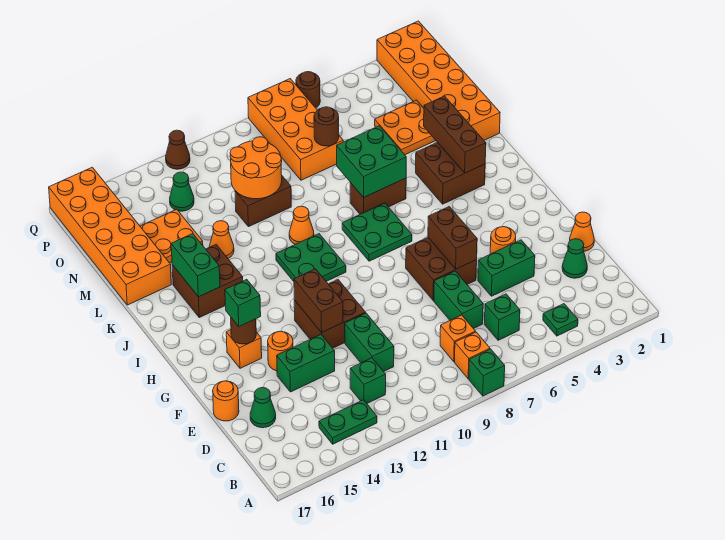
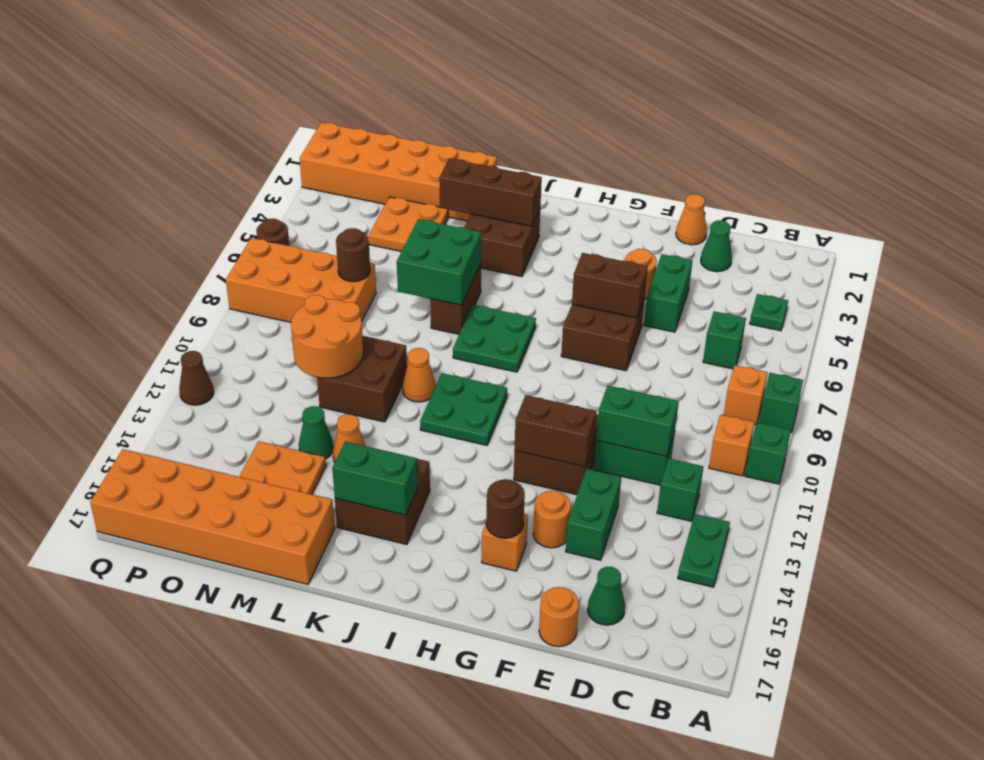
orange 1x1 brick [440,315,476,362] -> orange 1x1 brick moved to [709,415,755,476]
green 1x2 brick [434,271,483,329] -> green 1x2 brick moved to [596,386,679,456]
green 1x1 brick [225,279,261,326] -> green 1x1 brick moved to [745,423,791,484]
brown 1x2 brick [235,176,291,227] -> brown 2x2 brick [317,336,407,422]
green 1x1 cone [170,172,194,211] -> green 1x1 cone moved to [299,406,334,459]

